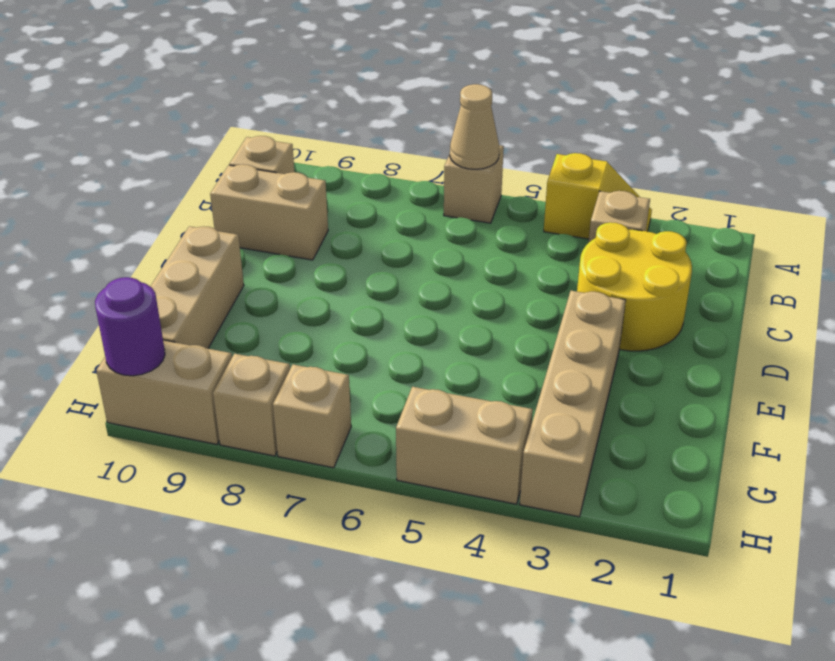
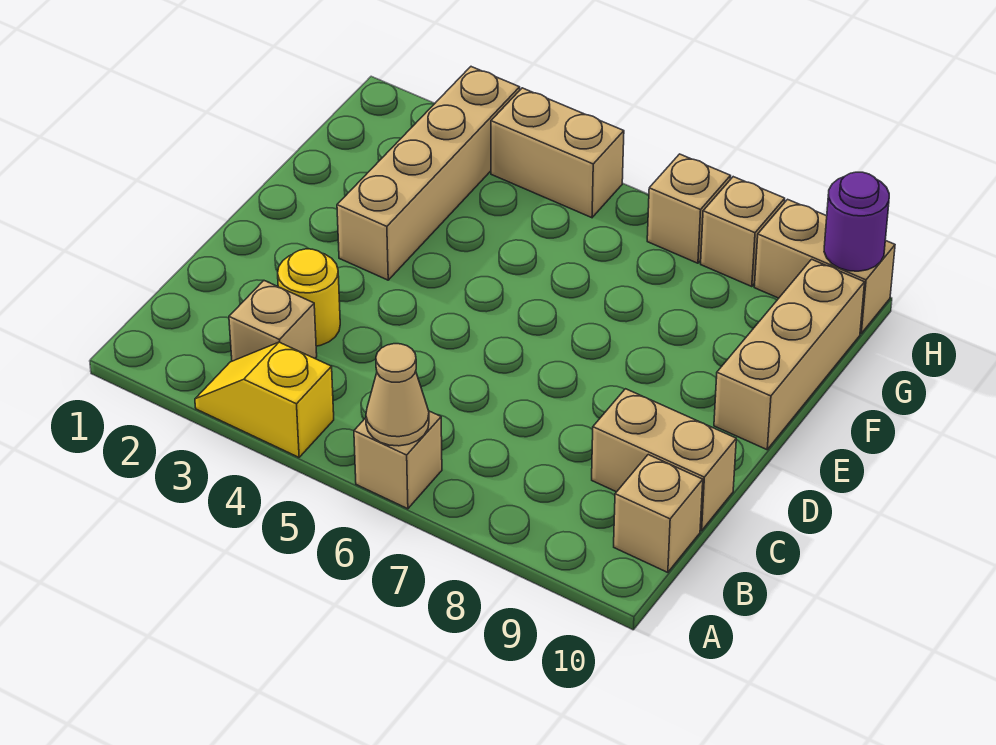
yellow 2x2 round brick [577,222,692,351] -> yellow 1x1 round brick [278,249,340,346]

